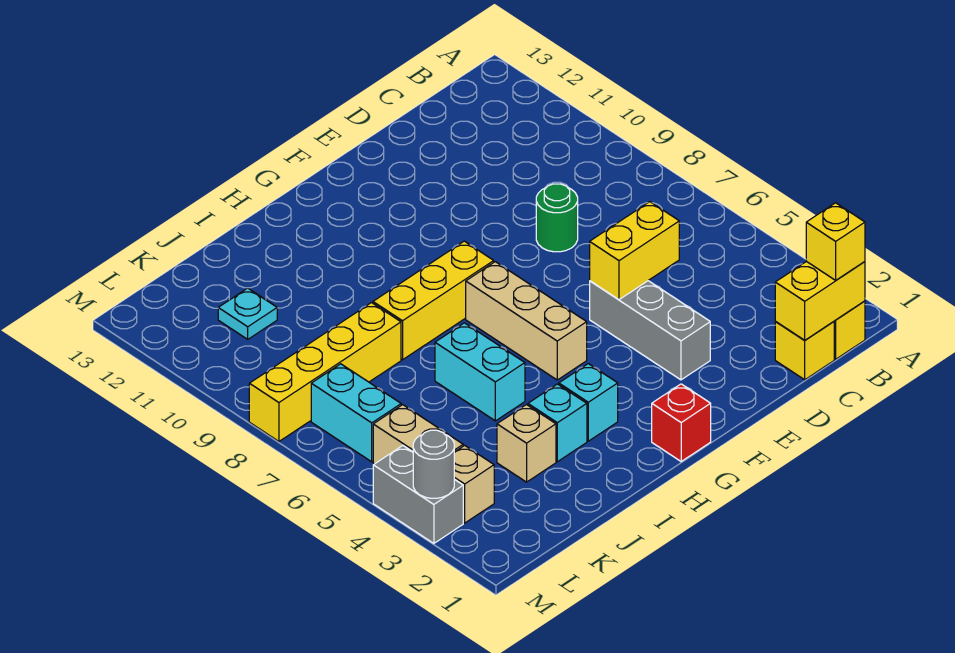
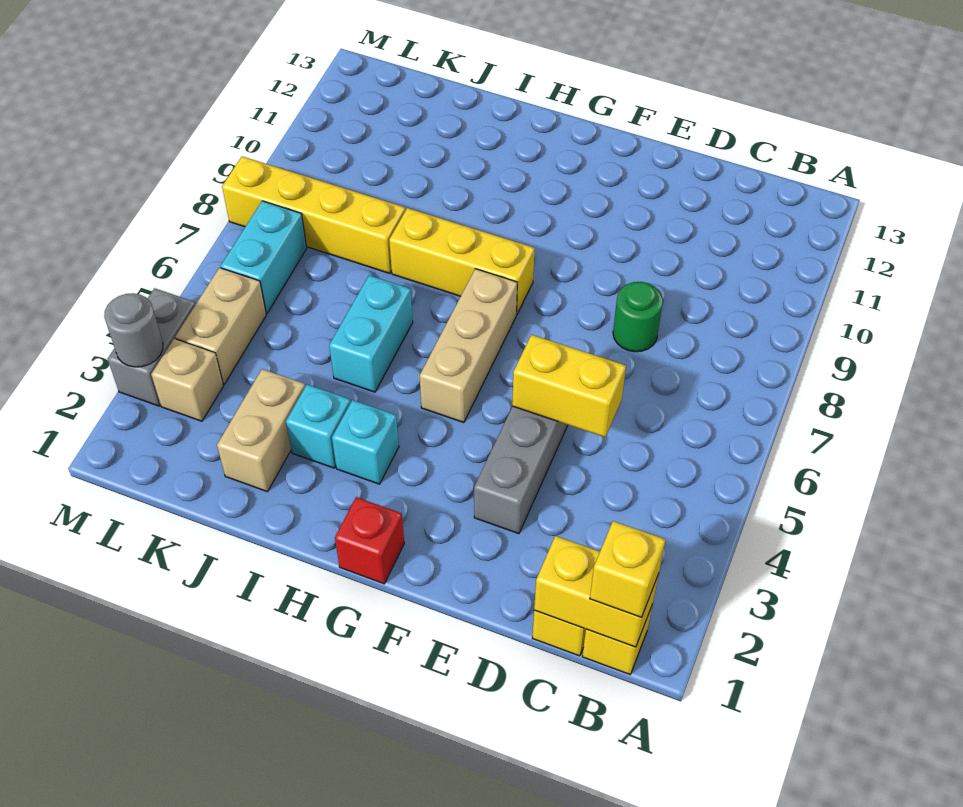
tan 1x1 brick [497,405,556,482] -> tan 1x2 brick [217,369,305,492]
cyan 1x1 plate [218,288,277,339] -> none

